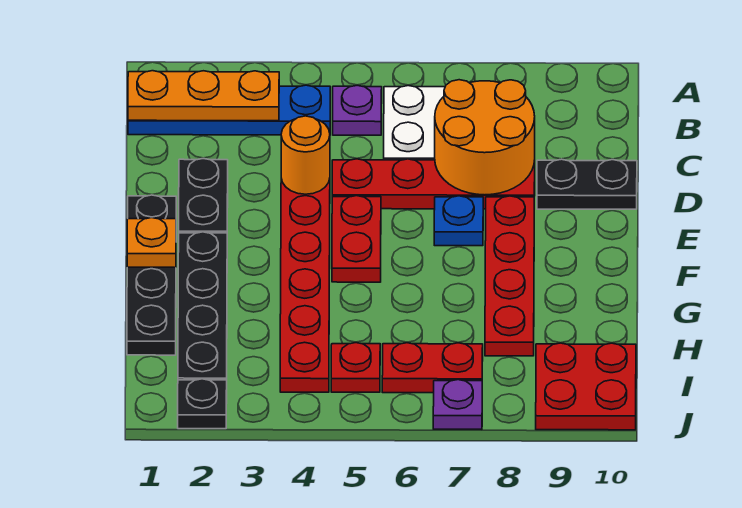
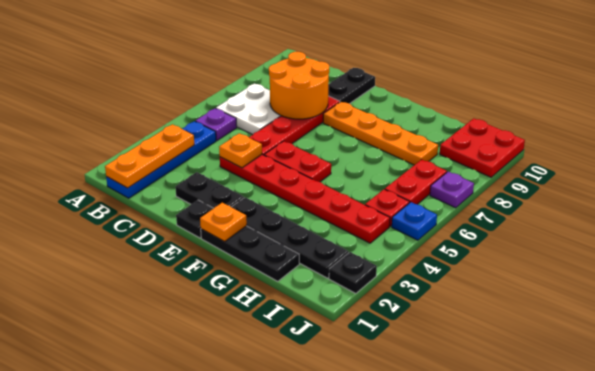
orange 1x1 round brick [281,116,330,194] -> orange 1x1 plate [219,133,262,168]
blue 1x1 plate [434,196,483,246] -> blue 1x1 plate moved to [392,202,437,240]
red 1x4 plate [485,196,534,356] -> orange 1x4 plate [323,102,438,165]

